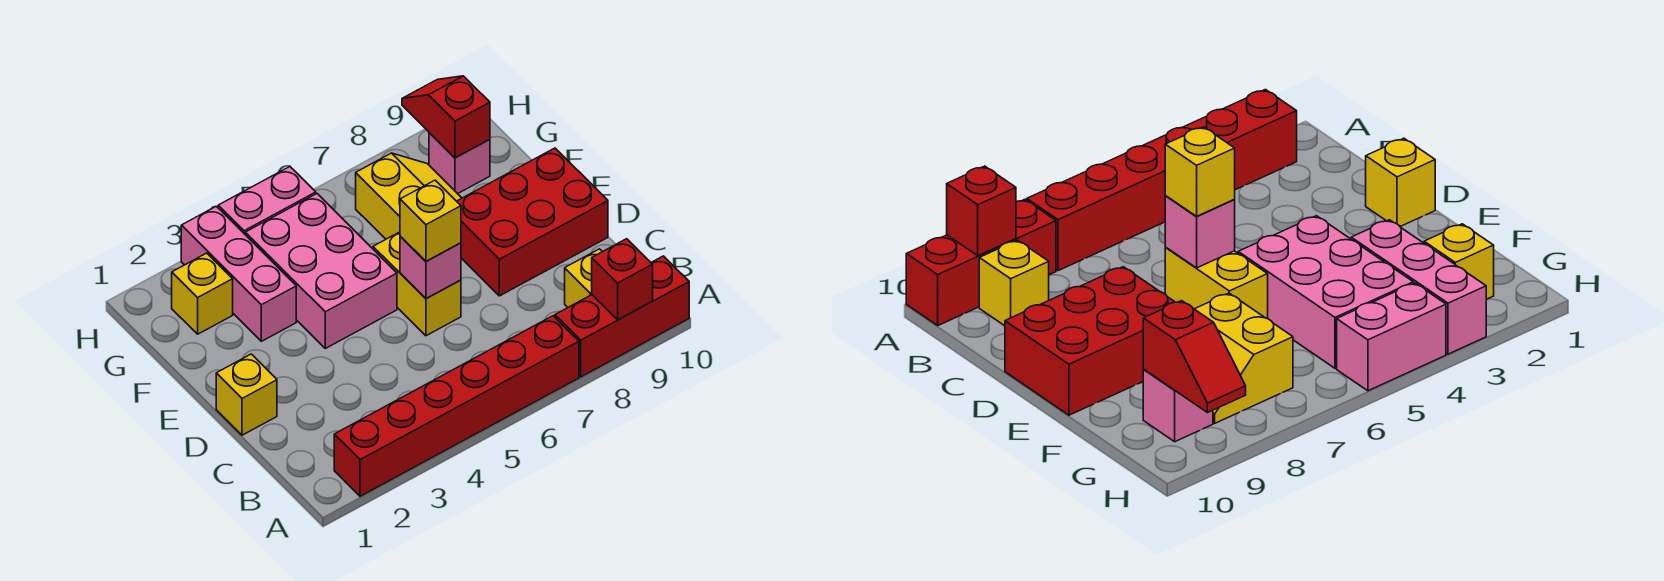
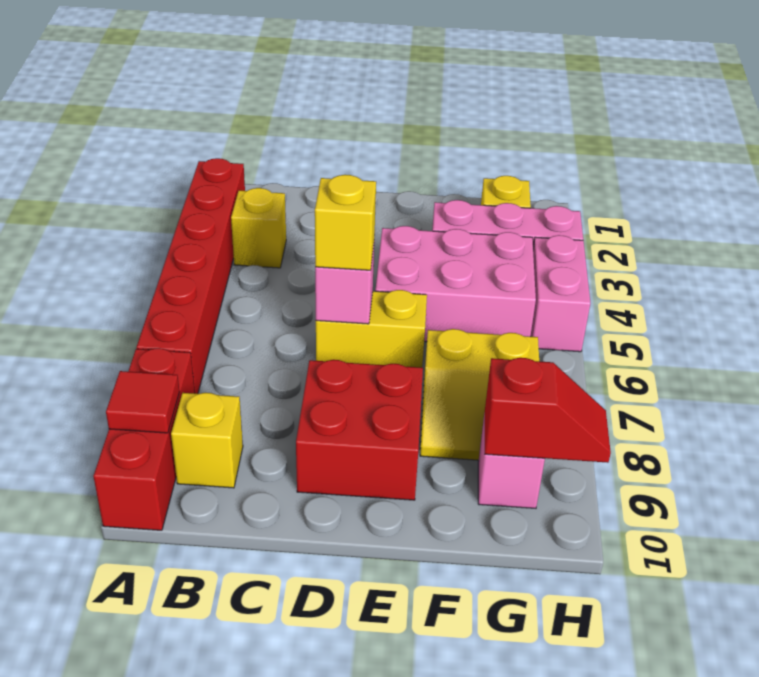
red 1x1 brick [592,239,653,320] -> red 1x1 tile [106,371,179,433]
yellow 1x1 brick [216,354,277,435] -> yellow 1x1 brick moved to [231,188,286,268]
red 2x3 brick [457,148,608,296] -> red 2x2 brick [296,360,423,500]

